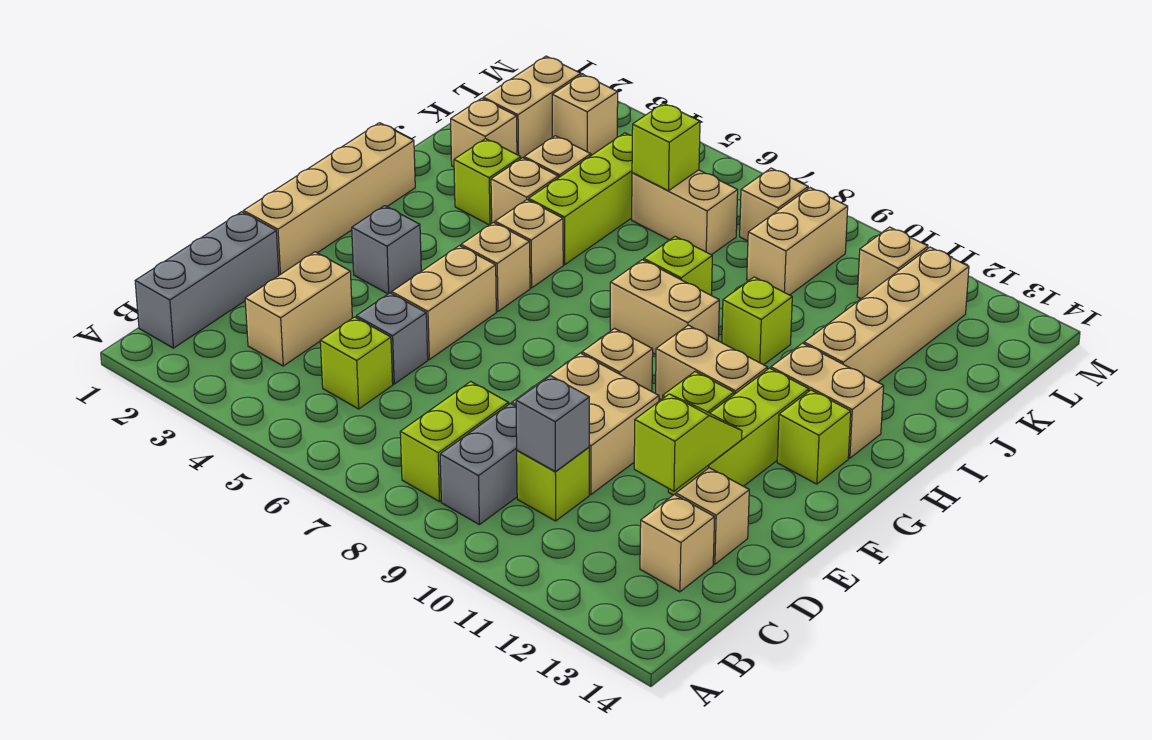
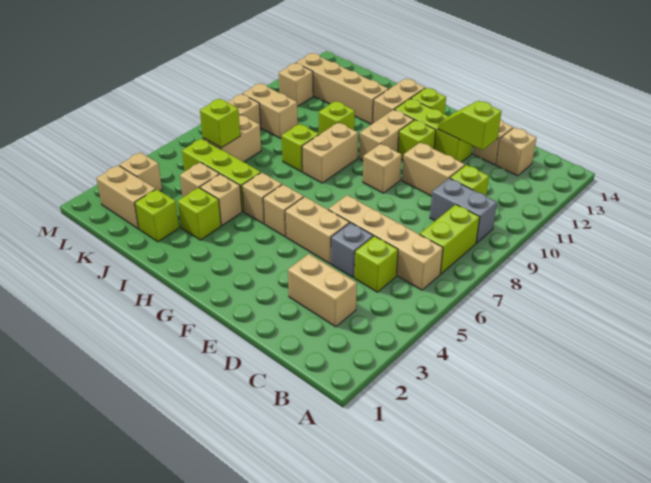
grey 1x3 brick [135,212,279,348] -> none
lime 1x2 brick [400,382,509,502] -> lime 1x2 brick turned to [420,205,480,274]
grey 1x1 brick [516,376,589,472] -> none
tan 2x2 brick [512,353,659,495] -> tan 1x2 brick [402,142,465,196]
tan 1x4 brick [244,123,415,275] -> tan 1x4 brick moved to [328,195,443,290]
grey 1x1 brick [352,206,421,294] -> none
tan 1x1 brick [451,98,517,167] -> lime 1x1 brick [135,189,179,242]

